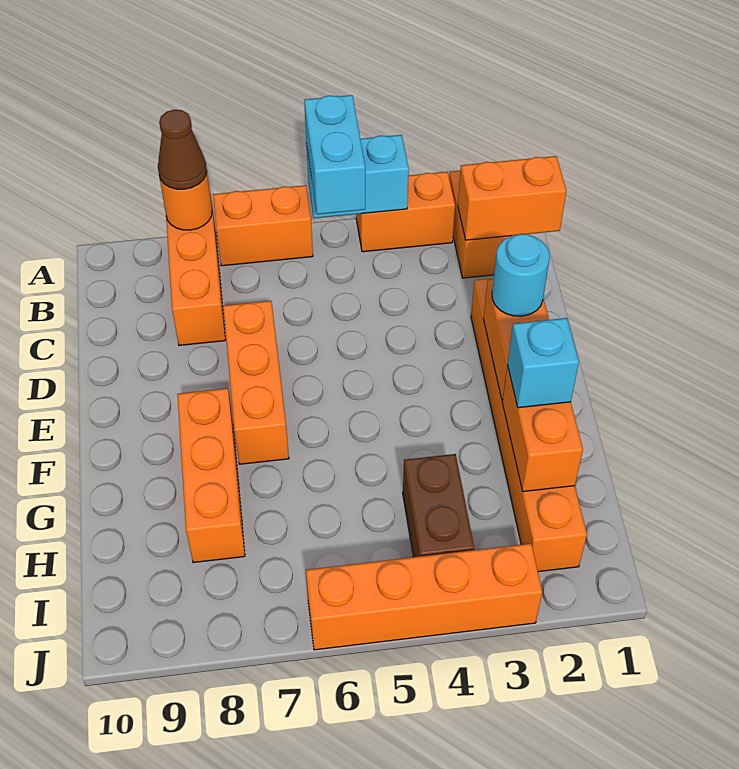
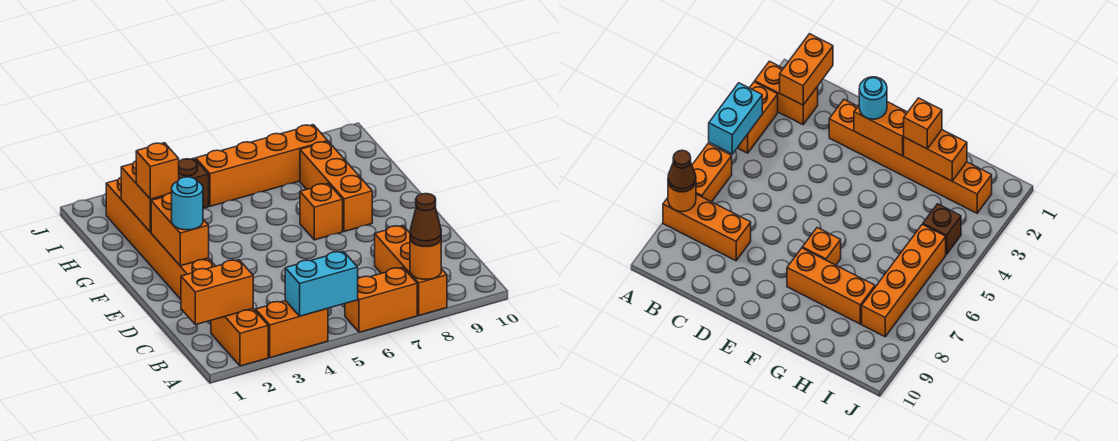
cyan 1x2 brick [304,95,365,214] -> none
orange 1x3 brick [223,301,289,464] -> orange 1x1 brick [300,183,343,240]
cyan 1x1 brick [508,318,579,408] -> orange 1x1 brick [136,143,179,199]
brown 1x2 brick [403,454,474,557] -> brown 1x1 brick [179,158,209,208]
orange 1x4 brick [306,544,542,650] -> orange 1x4 brick moved to [196,125,328,206]

